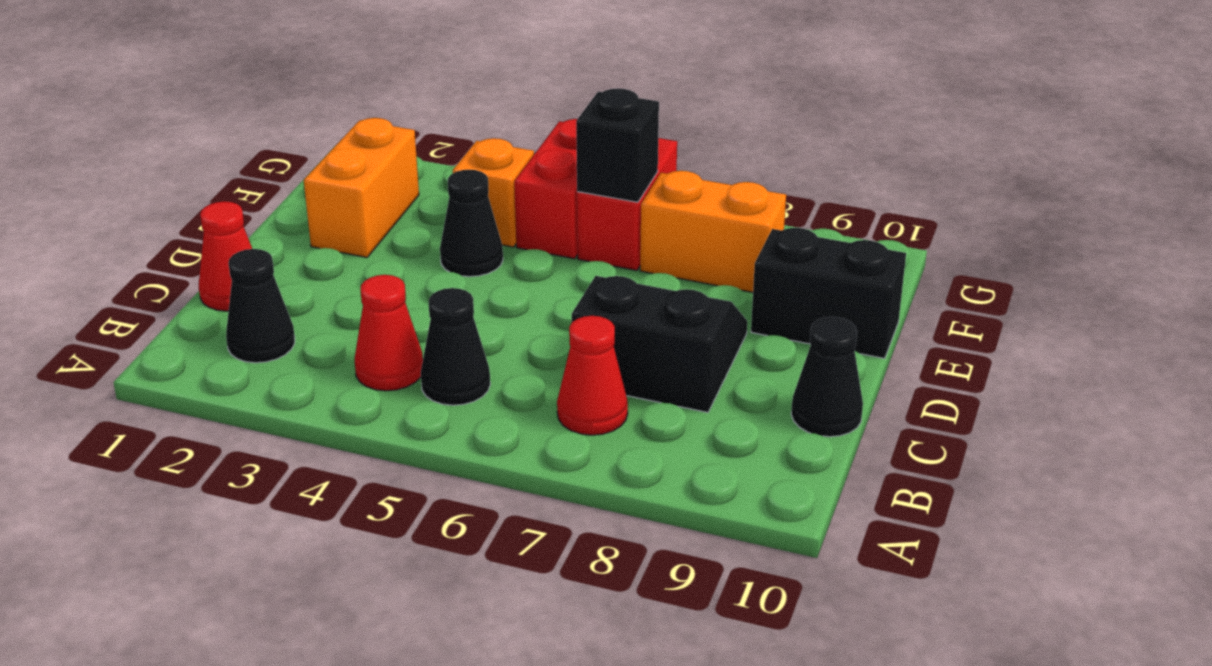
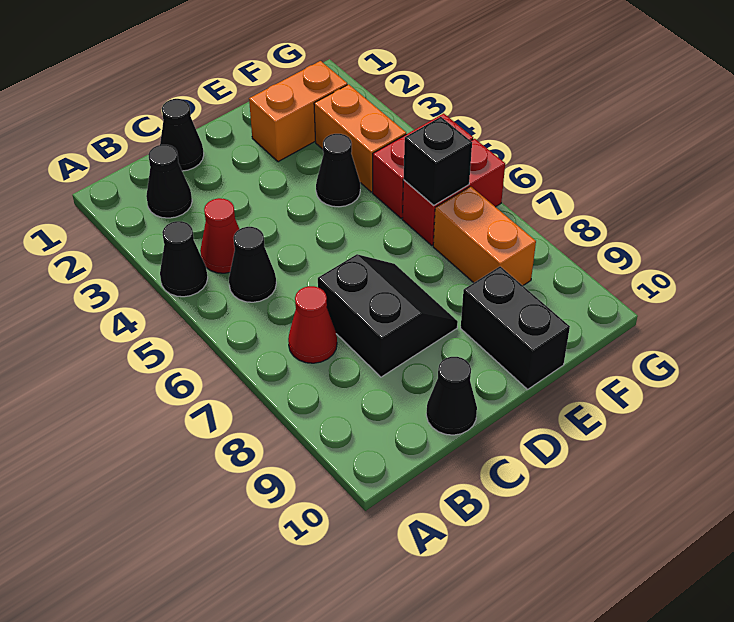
none -> black 1x1 cone [160,221,208,297]
red 1x1 cone [199,201,252,311] -> black 1x1 cone [160,99,204,171]
orange 1x1 brick [453,138,534,247] -> orange 1x2 brick [314,84,406,192]

